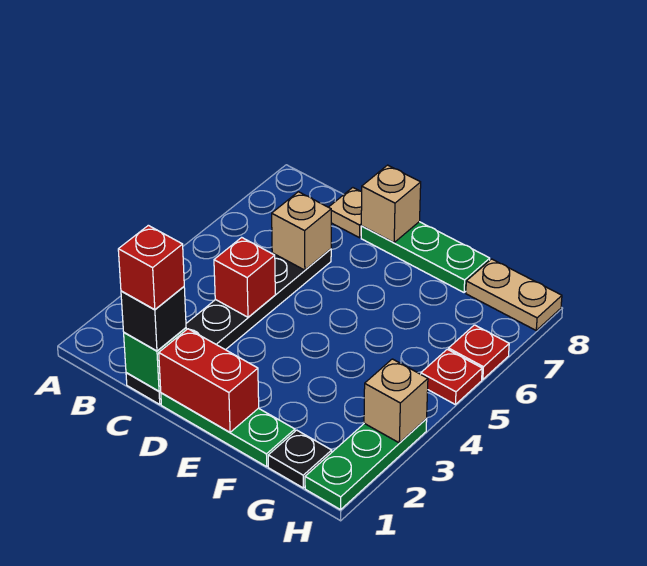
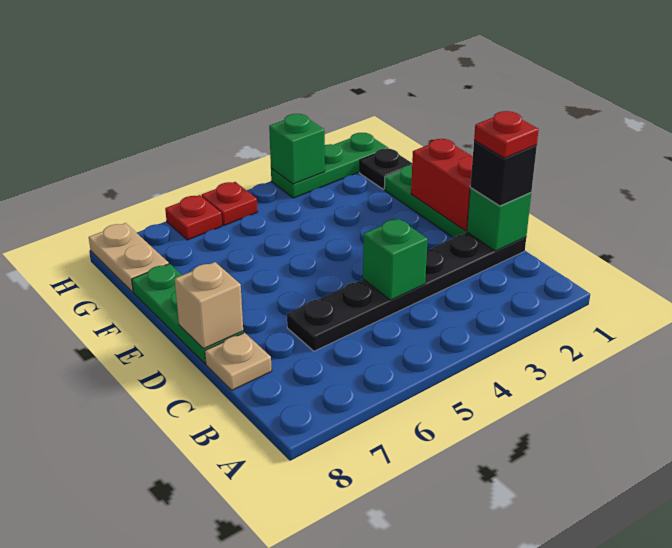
red 1x1 brick [118,225,184,310] -> red 1x1 plate [474,111,539,158]
red 1x1 brick [214,237,275,317] -> green 1x1 brick [363,219,428,300]
tan 1x1 brick [272,192,331,270] -> none
tan 1x1 brick [364,359,428,443] -> green 1x1 brick [269,114,325,184]

